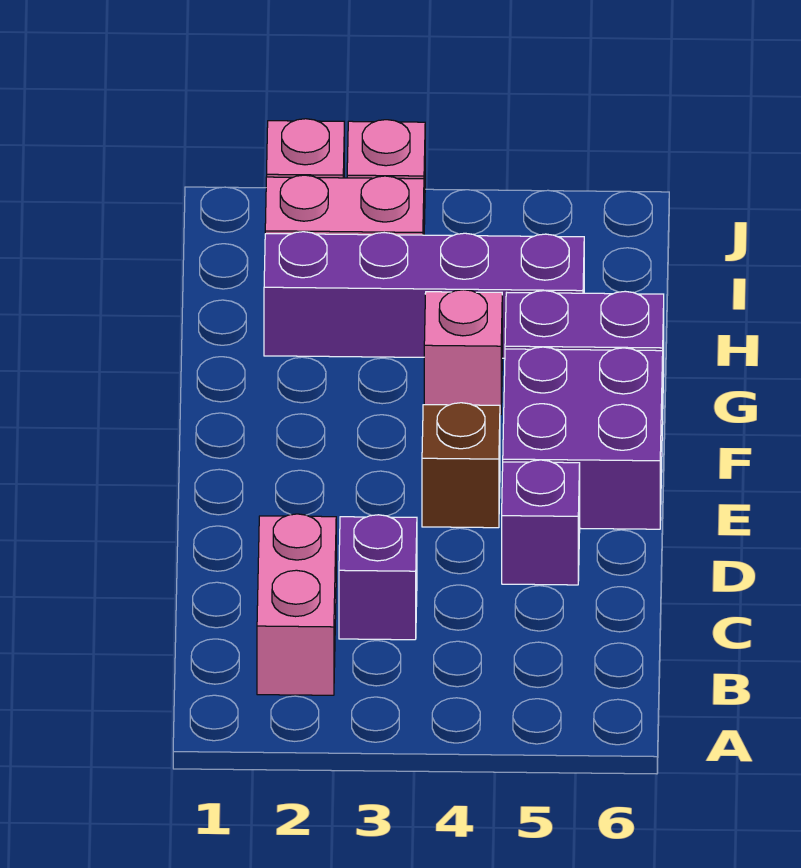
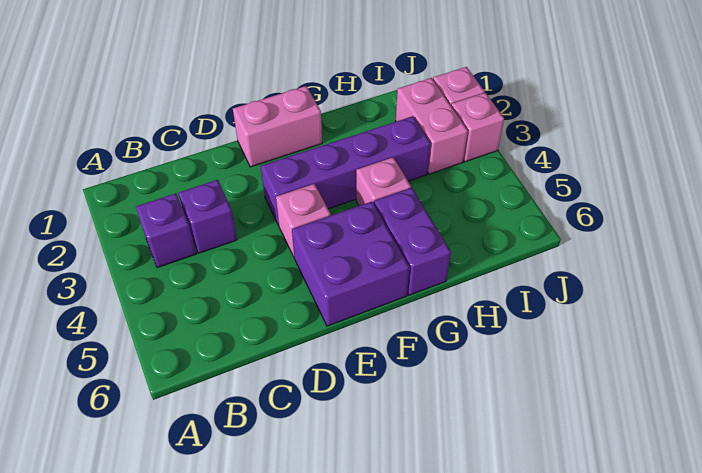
pink 1x2 brick [257,514,336,695] -> pink 1x2 brick moved to [233,86,322,167]
purple 1x1 brick [502,460,580,585] -> purple 1x1 brick moved to [136,193,196,268]
brown 1x1 brick [422,403,500,528] -> pink 1x1 brick [276,184,331,257]
purple 1x4 brick [264,232,584,358] -> purple 1x4 brick turned to [261,116,431,225]

